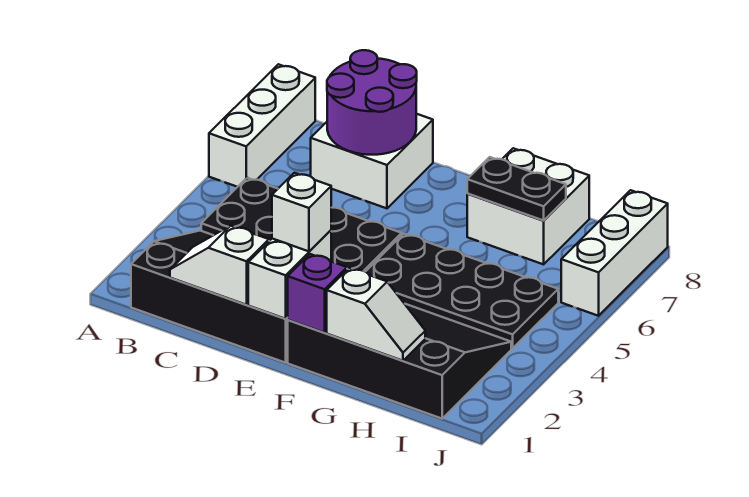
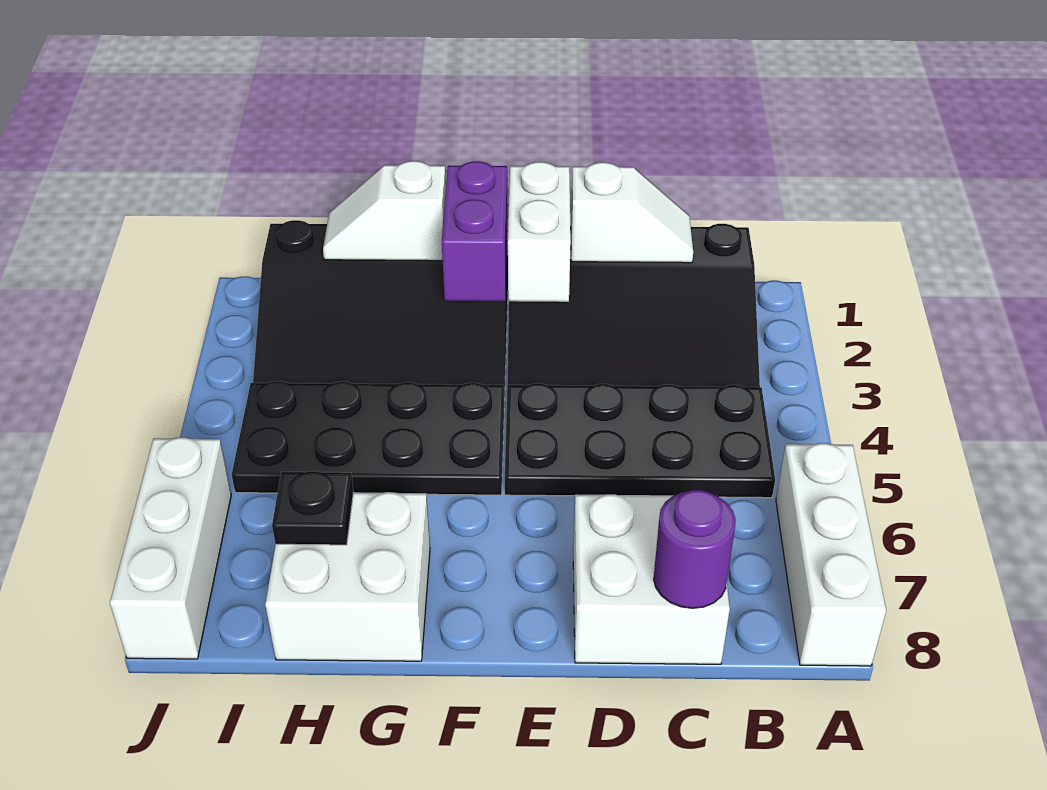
purple 2x2 round brick [327,50,417,155] -> purple 1x1 round brick [654,490,736,608]
white 1x1 brick [272,173,331,251] -> none
purple 1x1 brick [288,254,347,333] -> purple 1x2 brick [442,161,508,301]
black 1x2 plate [467,157,566,220] -> black 1x1 plate [272,471,354,545]

